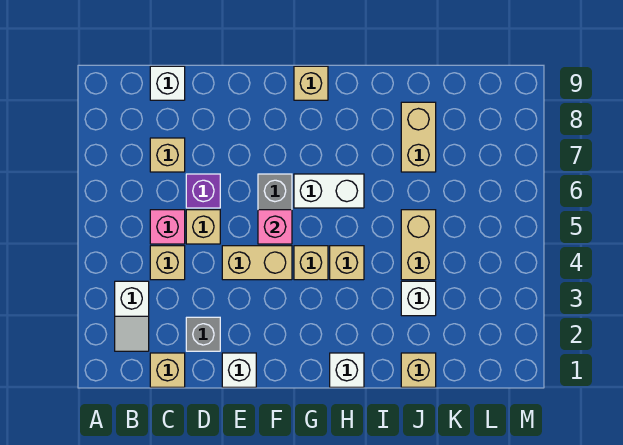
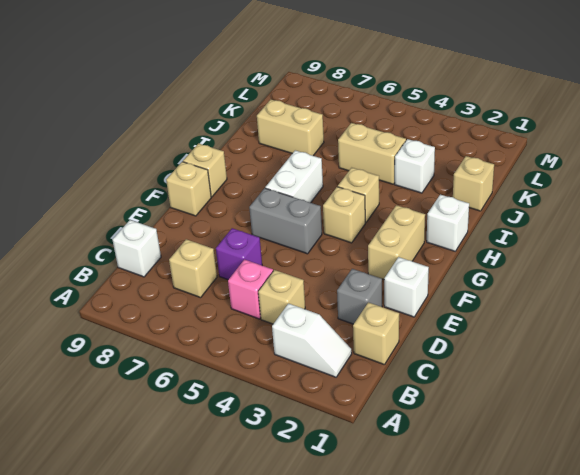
tan 1x1 brick [186,210,220,244] -> tan 1x1 brick moved to [166,162,211,216]
tan 1x2 brick [222,246,292,280] -> tan 1x2 brick moved to [368,205,425,279]
pink 1x1 brick [258,210,292,244] -> none

